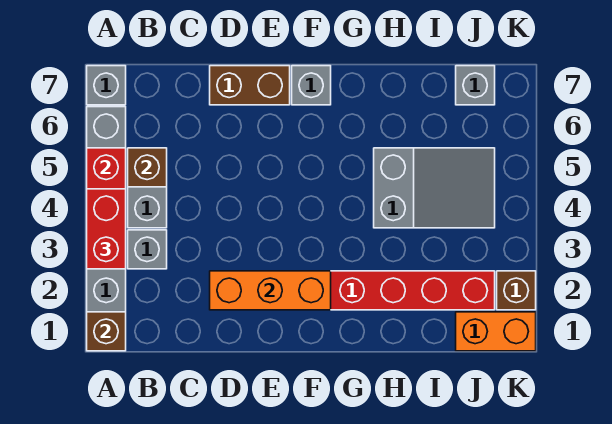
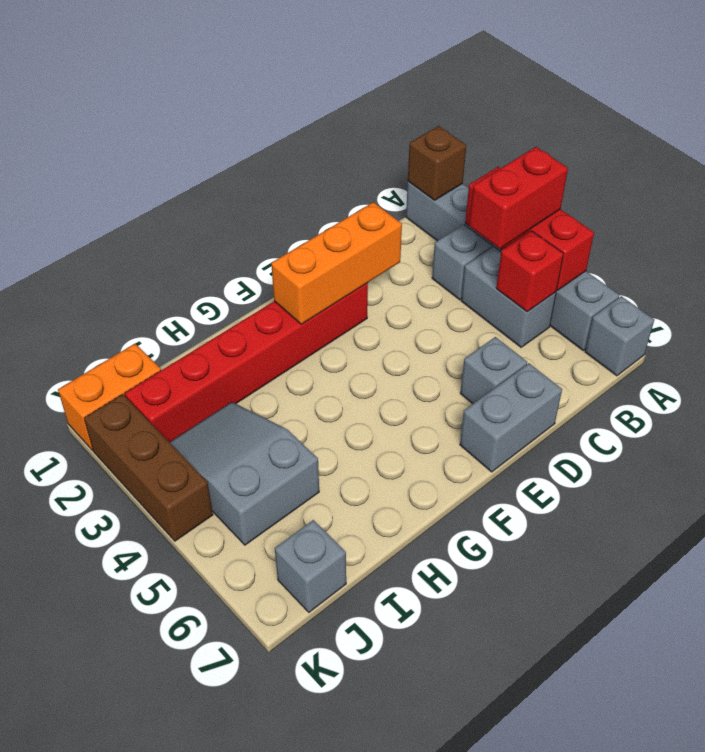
red 1x2 brick [87,189,126,269] -> red 1x2 brick turned to [469,147,568,249]
brown 1x1 brick [128,148,167,187] -> red 1x1 brick [496,231,563,312]
brown 1x2 brick [210,66,290,105] -> grey 1x2 brick [460,363,562,472]
grey 1x1 brick [292,66,331,105] -> grey 1x1 brick moved to [460,337,527,404]
grey 2x3 slope [374,148,495,228] -> grey 2x3 slope turned to [169,402,319,545]
brown 1x1 brick [497,271,536,310] -> brown 1x3 brick [84,394,213,541]

